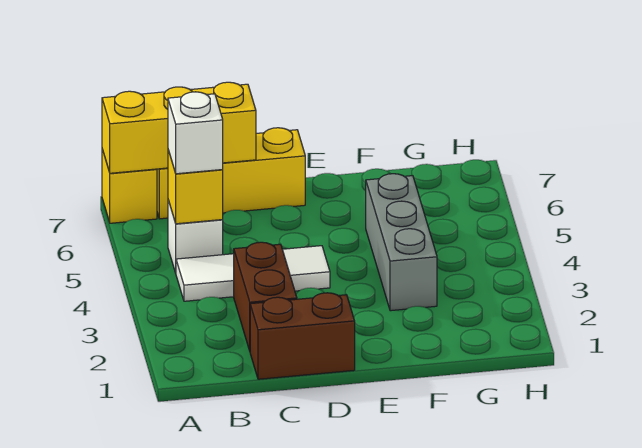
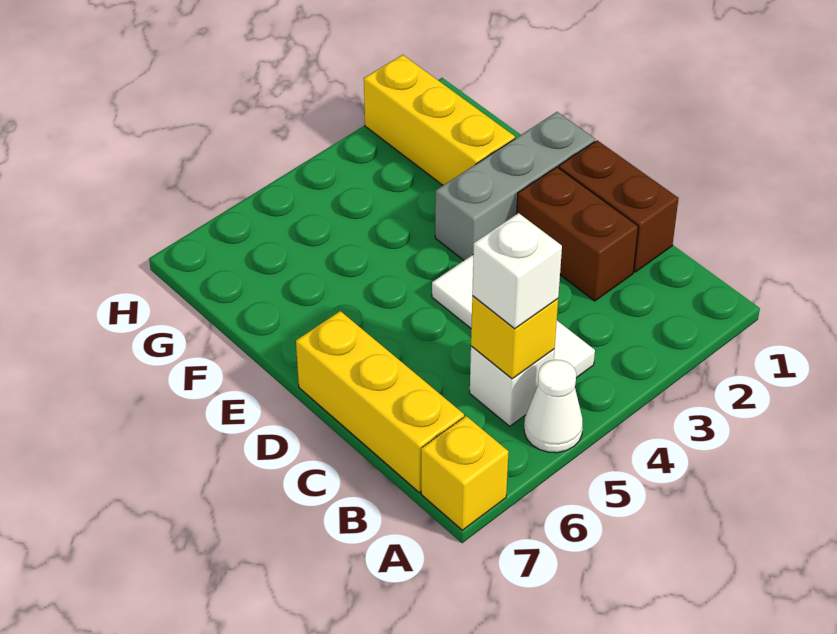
none -> white 1x1 cone [524,360,583,453]
yellow 1x3 brick [102,82,256,173] -> yellow 1x3 brick moved to [364,55,515,185]
brown 1x2 brick [234,242,297,351] -> brown 1x2 brick turned to [517,167,638,301]
grey 1x3 brick [366,174,437,311] -> grey 1x3 brick moved to [435,112,595,260]

